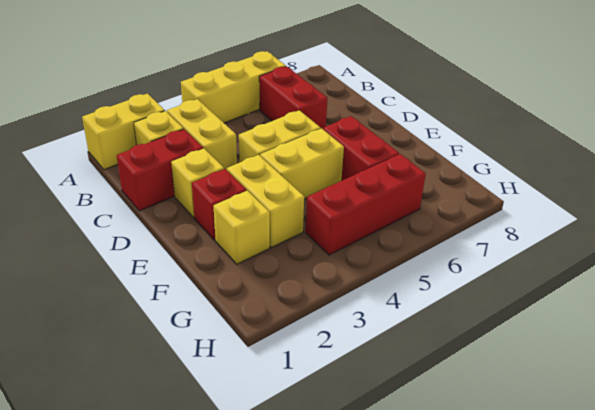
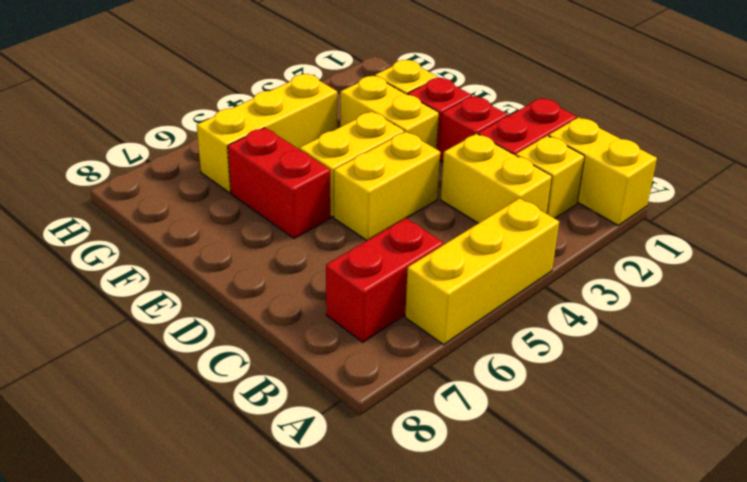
yellow 1x2 brick [82,94,165,170] -> yellow 1x2 brick turned to [549,117,657,225]
red 1x2 brick [259,66,327,129] -> red 1x2 brick turned to [326,218,444,342]
yellow 1x1 brick [171,149,224,217] -> red 1x1 brick [440,96,508,162]
red 1x3 brick [306,154,426,255] -> yellow 1x3 brick [197,74,337,193]

